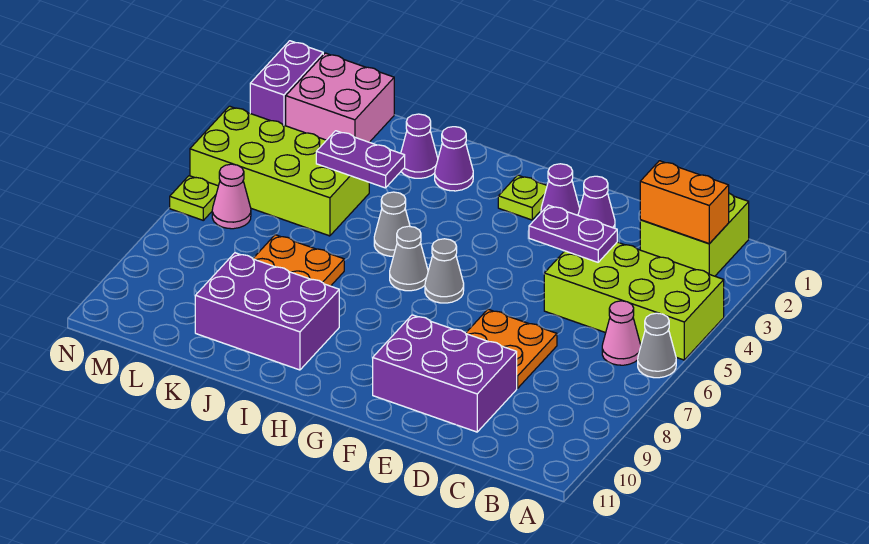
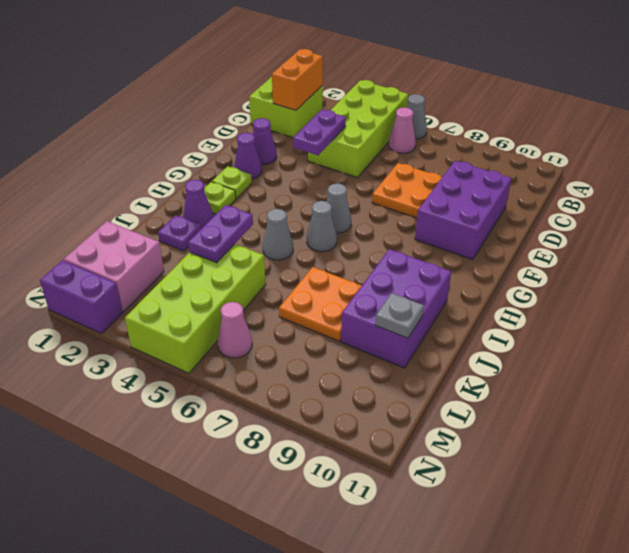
purple 1x1 cone [401,114,438,178] -> purple 1x1 plate [158,215,201,251]
none -> grey 1x1 plate [375,293,424,338]
lime 1x1 plate [170,176,218,220] -> lime 1x1 plate moved to [204,182,236,214]

